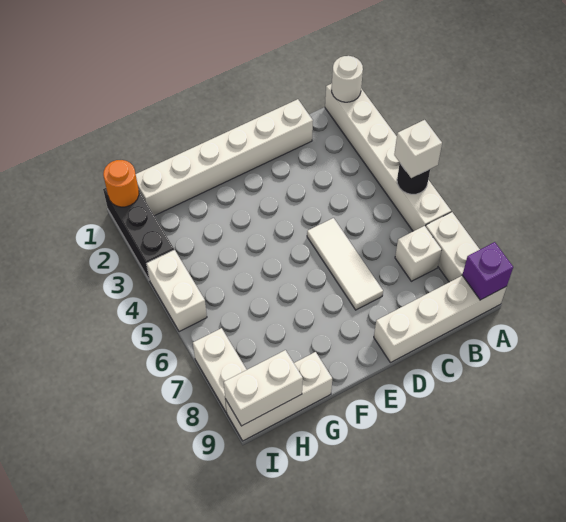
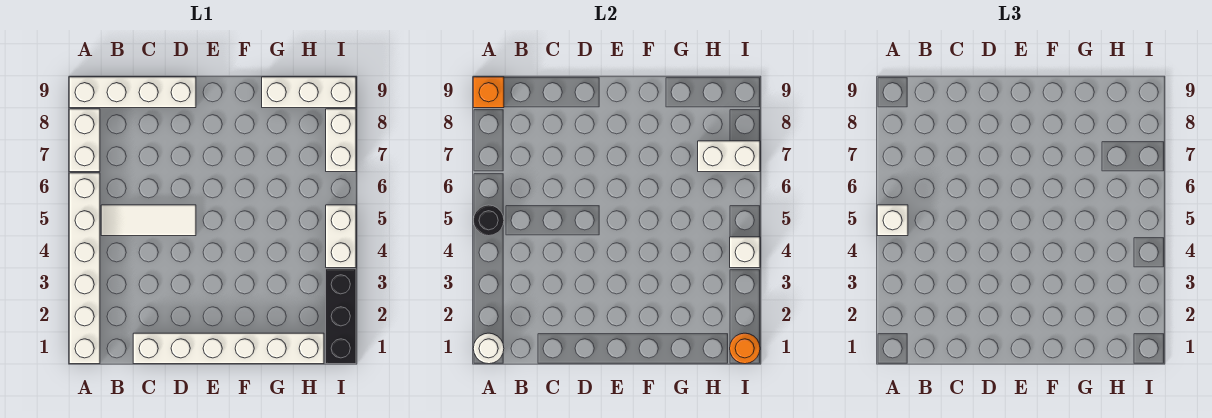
purple 1x1 brick [462,242,513,300] -> orange 1x1 brick [473,77,504,108]
white 1x1 brick [395,226,441,281] -> white 1x1 brick moved to [730,237,760,268]
white 1x3 tile [307,218,383,310] -> white 1x3 tile turned to [101,205,196,236]
white 1x2 brick [224,350,303,426] -> white 1x2 brick moved to [698,141,760,172]

